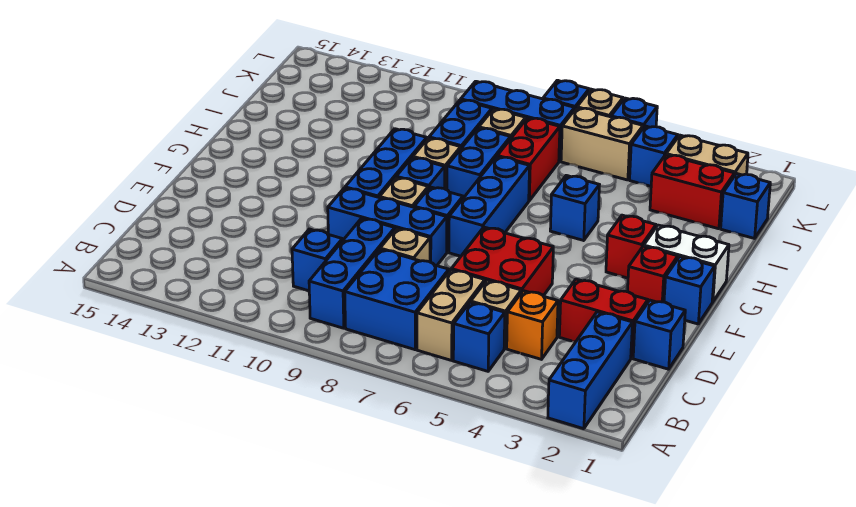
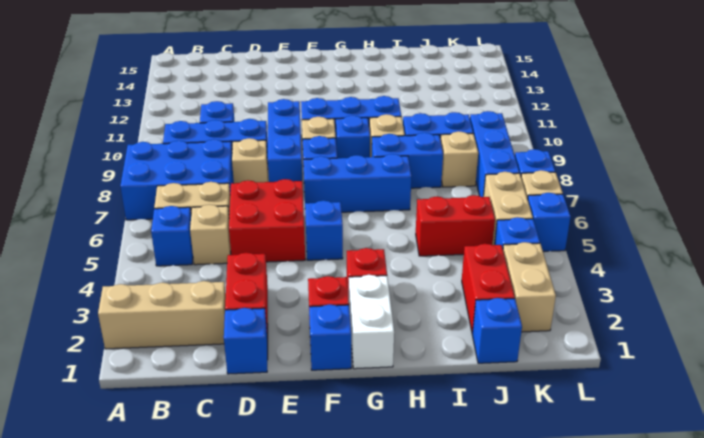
blue 1x3 brick [548,312,632,429] -> tan 1x3 brick [98,281,226,349]
blue 2x2 brick [345,249,449,350] -> blue 2x3 brick [120,139,234,220]
orange 1x1 brick [507,291,558,359] -> none
blue 1x1 brick [550,175,599,240] -> blue 1x1 brick moved to [305,201,343,260]
red 1x2 brick [497,118,560,201] -> red 1x2 brick moved to [416,195,495,256]

